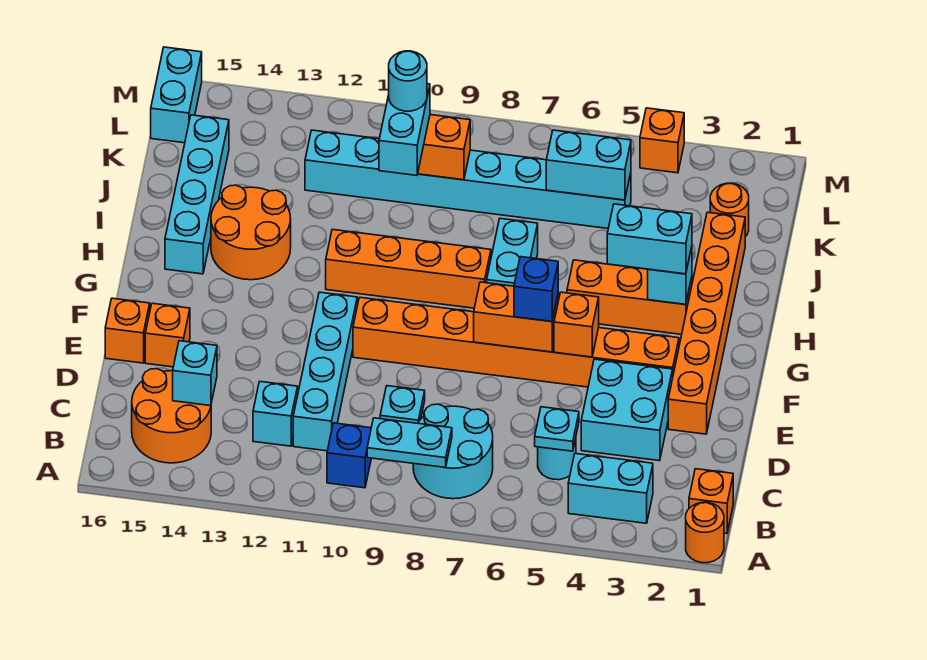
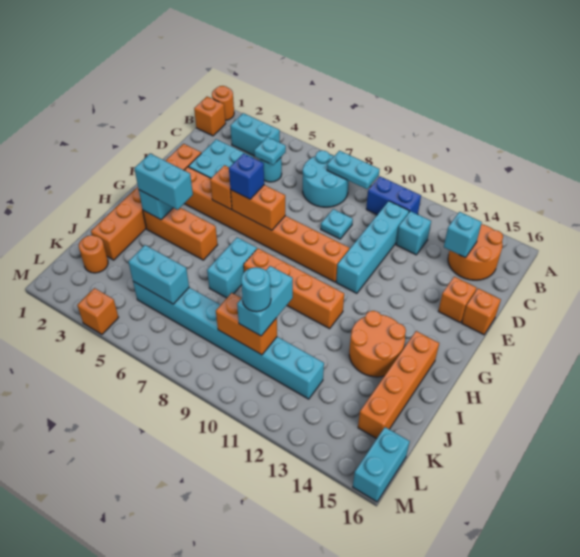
blue 1x1 brick [327,423,371,488] -> blue 1x2 brick [366,177,421,215]
cyan 1x4 brick [165,115,229,274] -> orange 1x4 brick [358,331,439,439]

